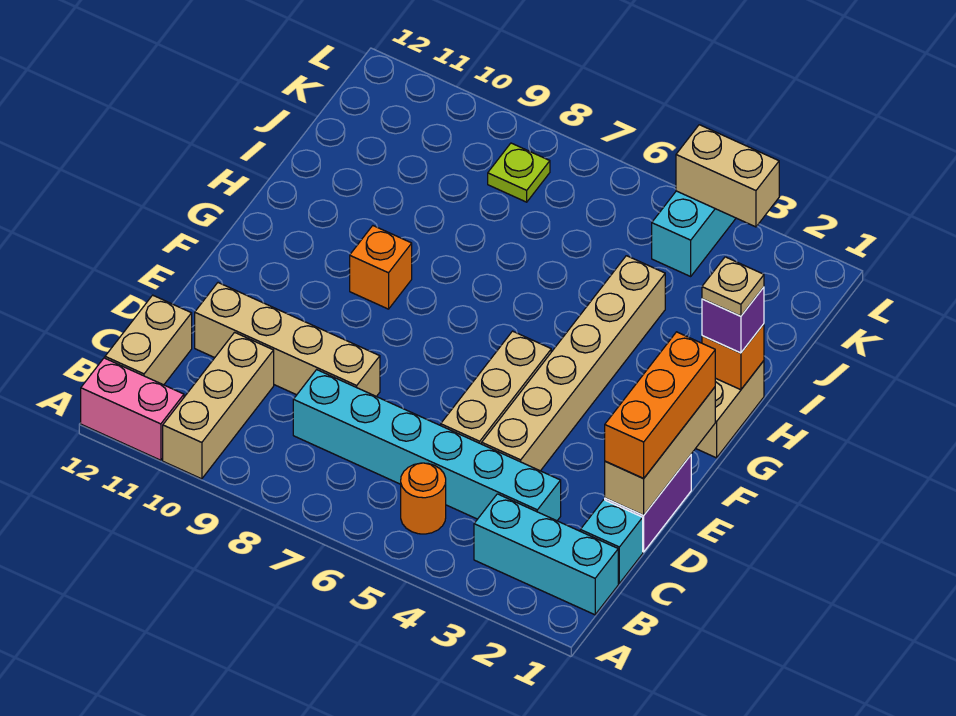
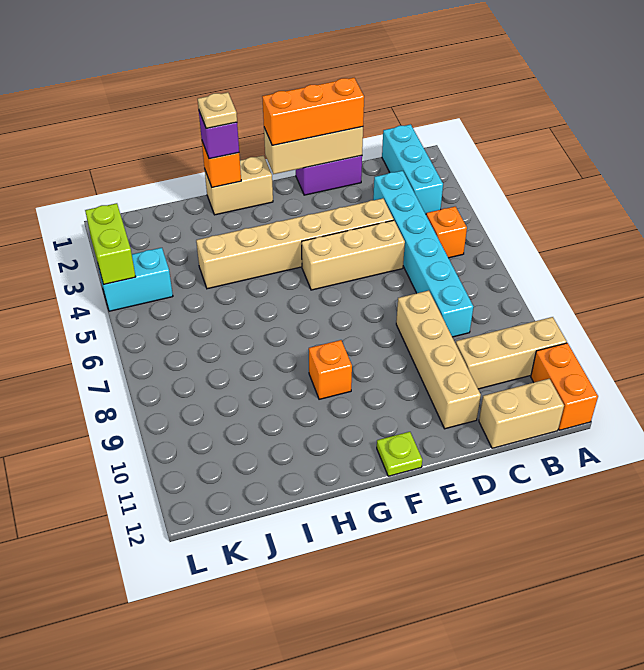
pink 1x2 brick [81,358,184,460] -> orange 1x2 brick [531,343,598,430]
orange 1x1 round brick [401,463,446,534] -> orange 1x1 brick [426,207,467,258]
cyan 1x1 brick [580,500,643,583] -> none
lime 1x1 plate [488,143,550,202] -> lime 1x1 plate moved to [377,432,422,476]
tan 1x2 brick [676,125,779,227] -> lime 1x2 brick [85,203,136,284]

